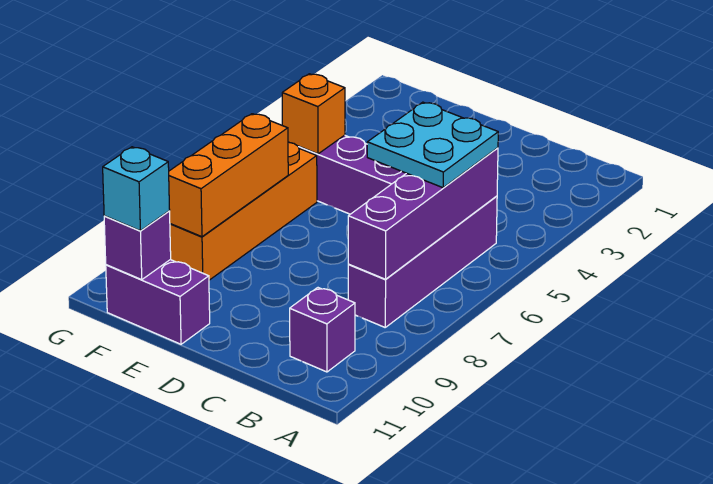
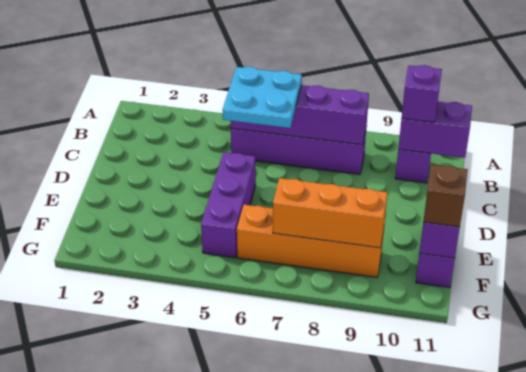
none -> purple 1x2 brick [398,102,472,158]
none -> purple 1x1 brick [402,65,442,122]
orange 1x1 brick [282,74,345,154] -> none
cyan 1x1 brick [103,147,170,231] -> brown 1x1 brick [423,165,468,227]

